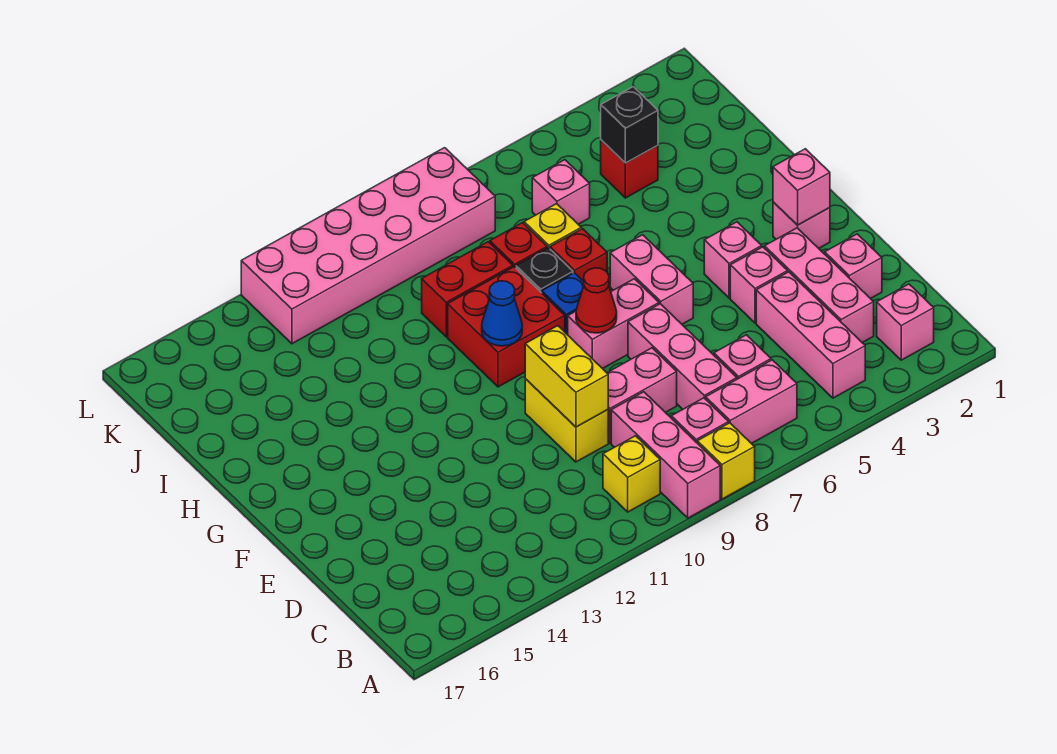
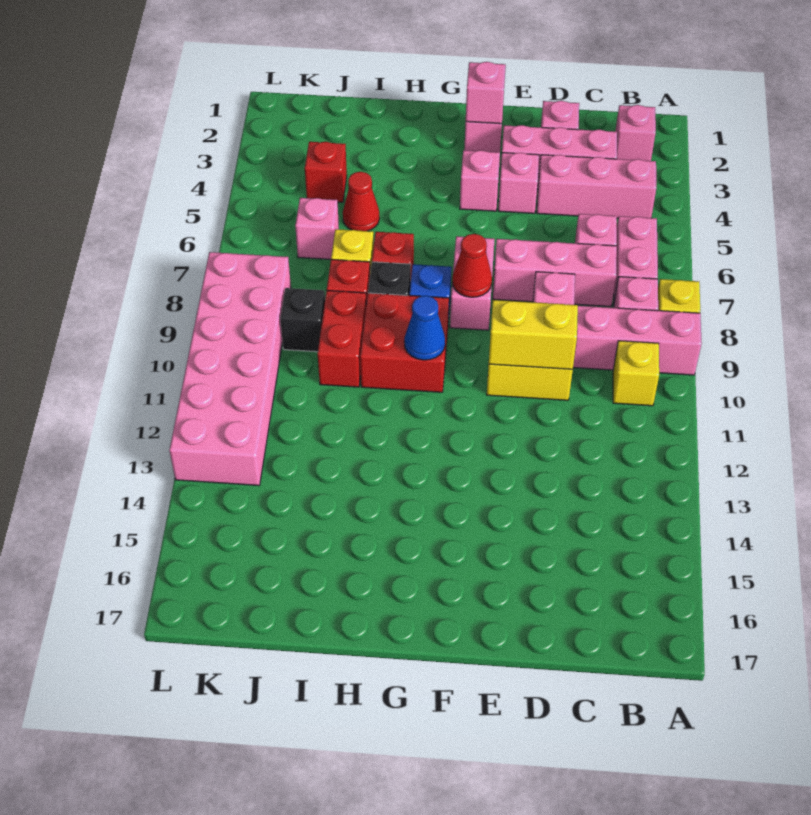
pink 1x2 brick [610,235,693,324] -> none
none -> red 1x1 cone [343,172,380,231]
black 1x1 brick [601,87,658,163] -> black 1x1 brick moved to [280,288,325,352]

